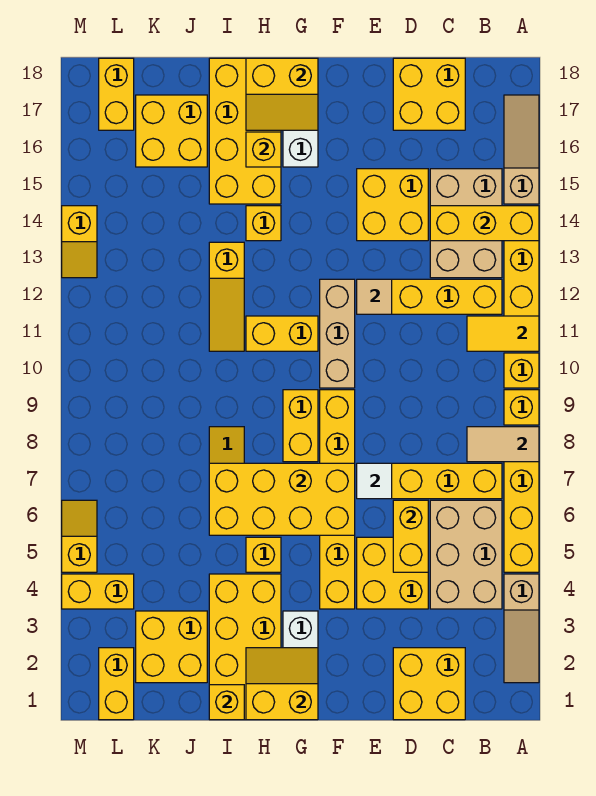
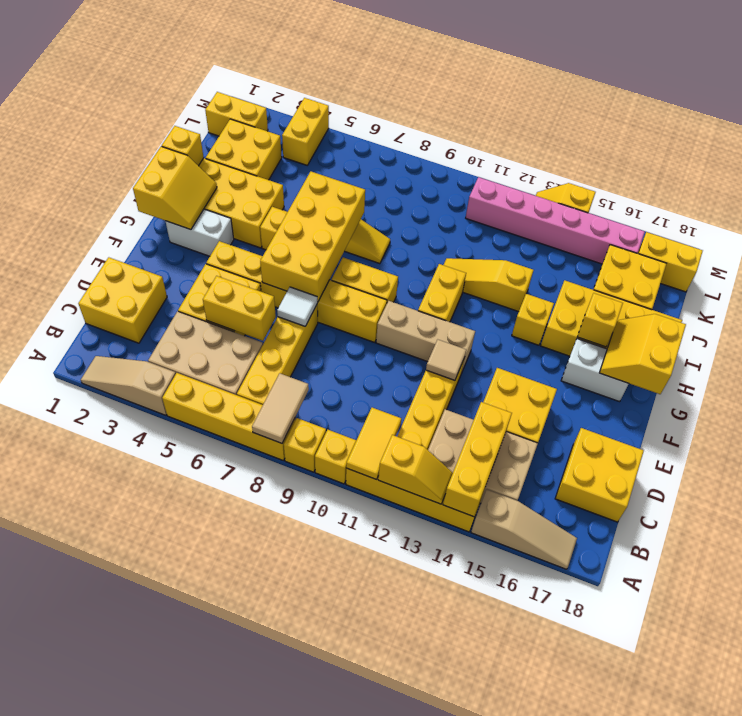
none -> pink 1x6 brick [466,177,645,264]
yellow 1x2 slope [62,500,97,572] -> yellow 1x2 slope moved to [378,435,453,504]

